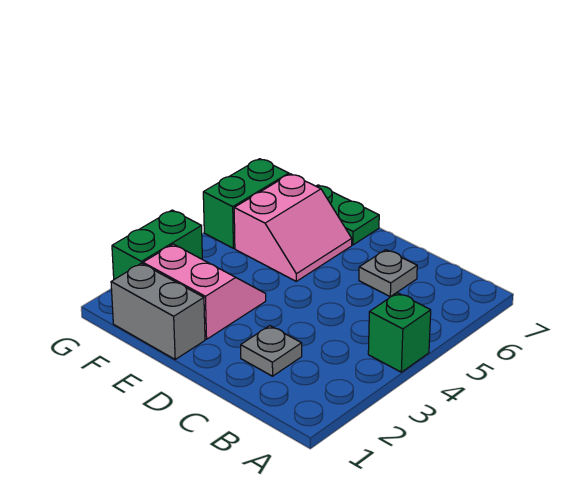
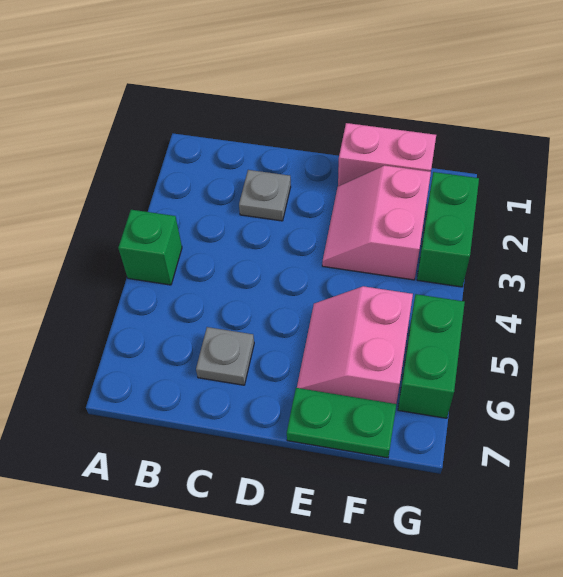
grey 1x2 brick [111,263,205,359] -> pink 1x2 brick [338,123,436,186]
pink 2x2 slope [143,244,266,339] -> pink 2x2 slope turned to [322,165,431,280]

